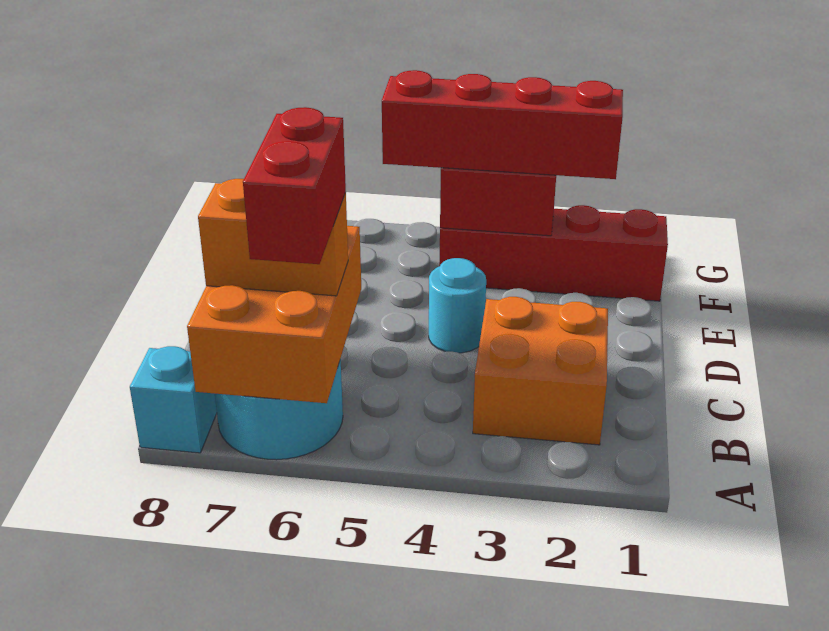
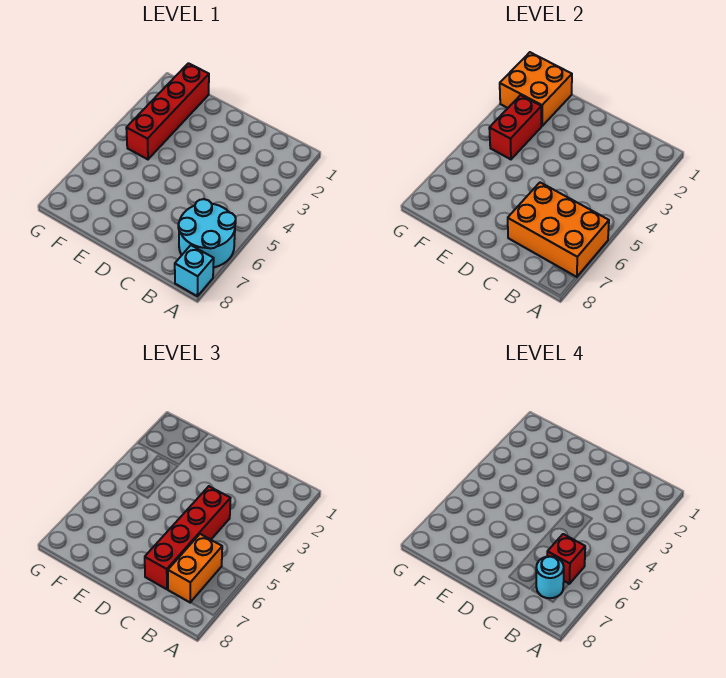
red 1x2 brick [243,107,346,264] -> red 1x1 brick [547,534,585,584]
orange 2x2 brick [473,297,608,445] -> orange 2x2 brick moved to [500,52,572,126]
cyan 1x1 round brick [429,258,486,353] -> cyan 1x1 round brick moved to [536,556,564,598]
red 1x4 brick [382,70,623,179] -> red 1x4 brick moved to [145,486,230,589]

